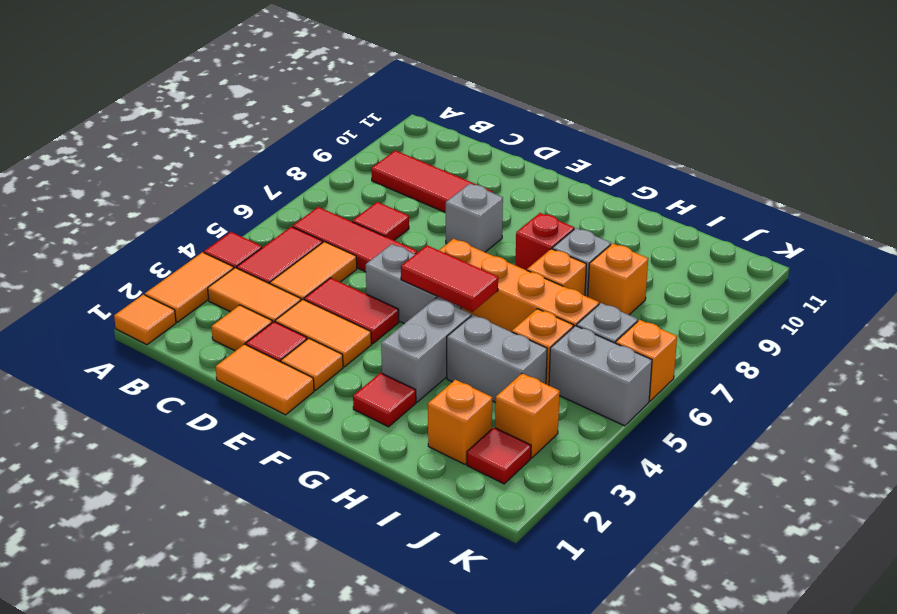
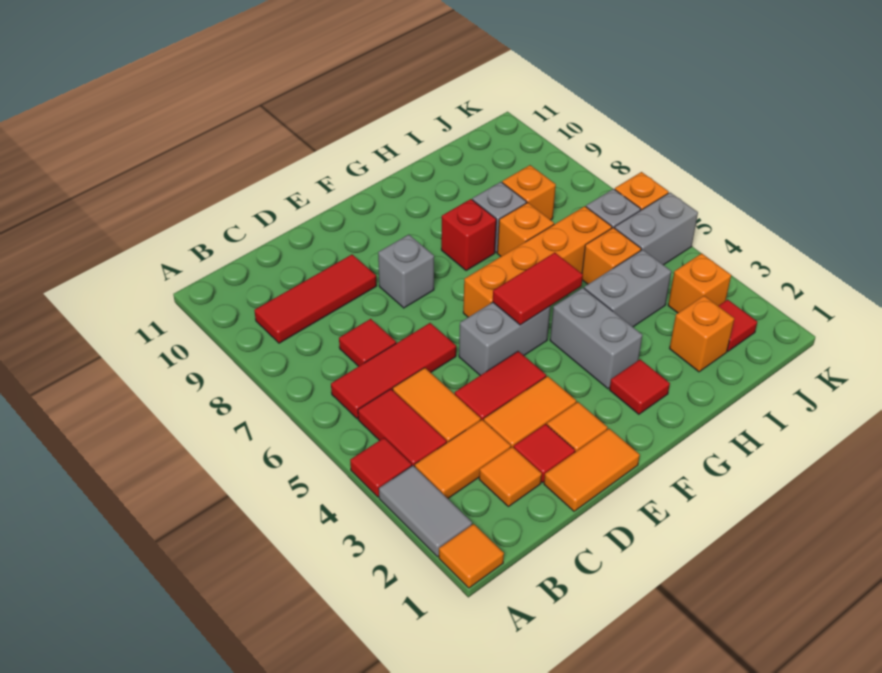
orange 1x2 tile [145,252,234,322] -> grey 1x2 tile [379,466,472,557]

